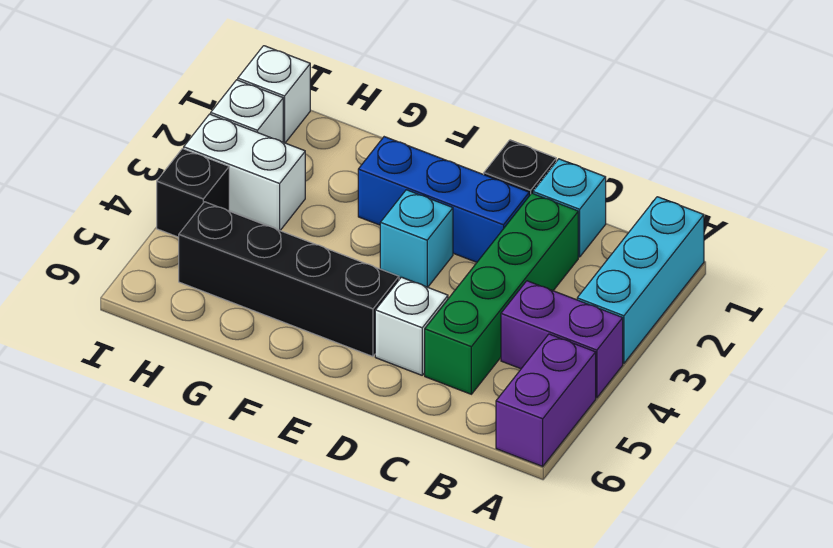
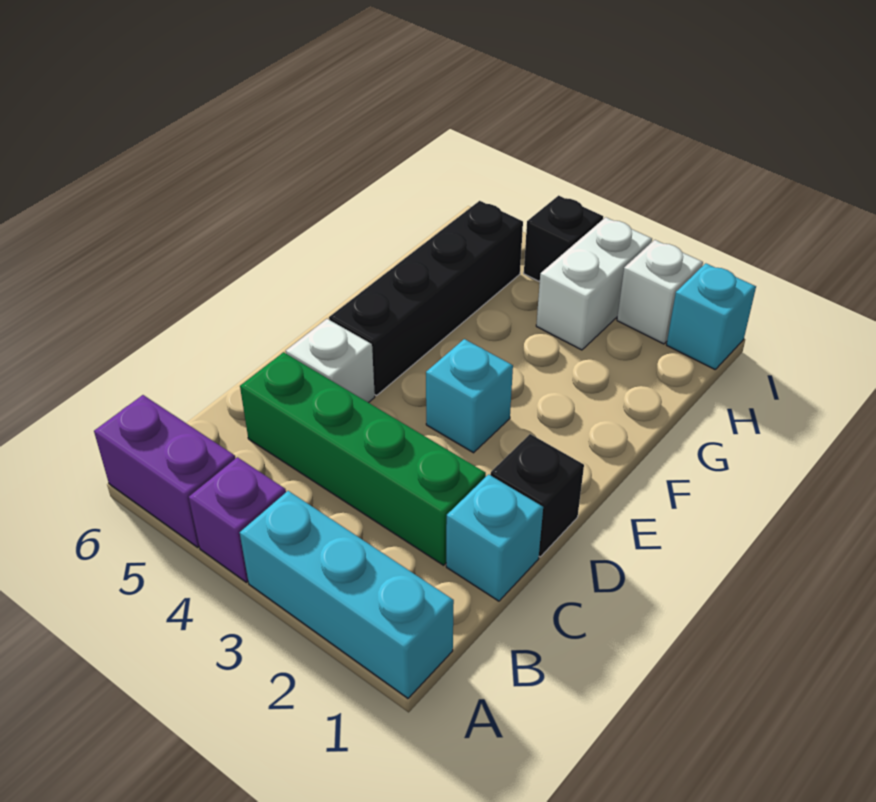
purple 1x2 brick [501,281,623,398] -> purple 1x1 brick [189,457,286,582]
blue 1x3 brick [358,137,529,262] -> none
white 1x1 brick [238,46,310,143] -> cyan 1x1 brick [667,263,756,369]

